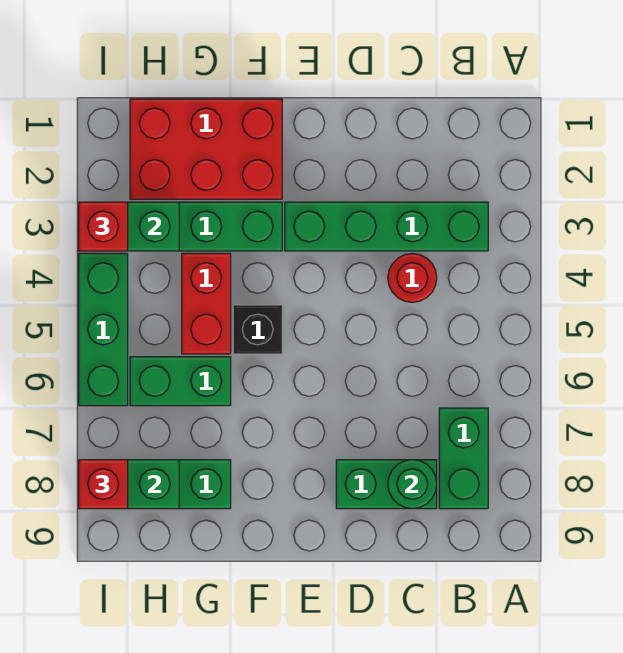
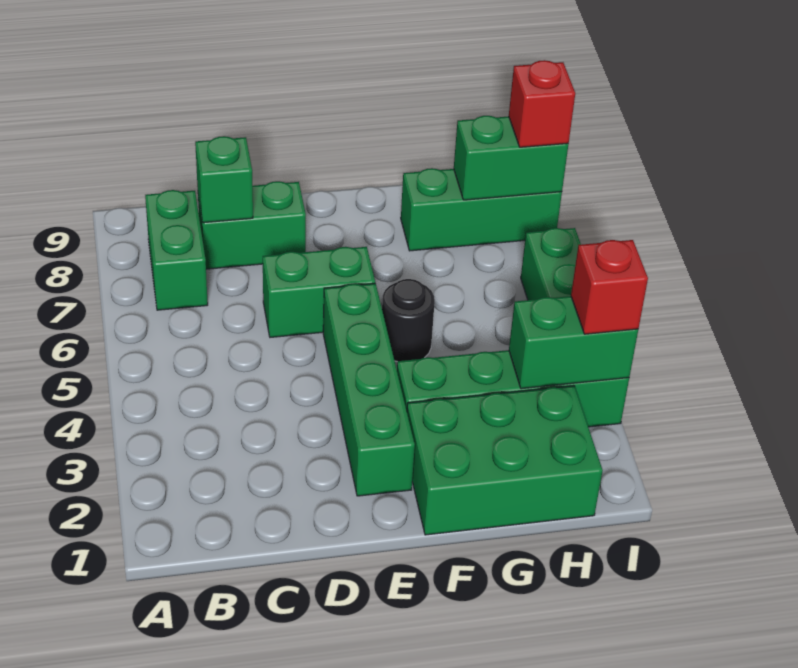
green 1x4 brick [285,202,488,251] -> green 1x4 brick turned to [323,283,415,496]
red 1x1 round brick [388,254,437,302] -> none
green 1x1 round brick [388,460,437,509] -> green 1x1 brick [195,136,253,223]
red 2x3 brick [130,99,282,199] -> green 2x3 brick [407,386,603,535]
black 1x1 brick [233,305,282,354] -> black 1x1 round brick [382,279,435,362]
red 1x2 brick [182,253,231,354] -> none
green 1x2 brick [130,357,231,406] -> green 1x2 brick moved to [263,247,375,337]

